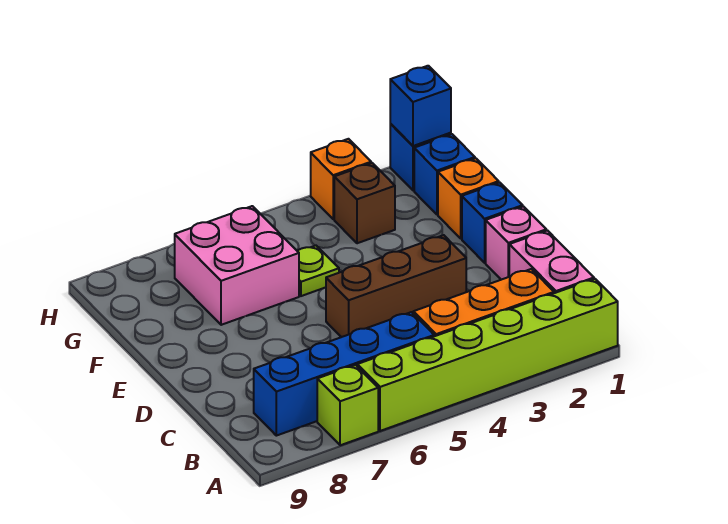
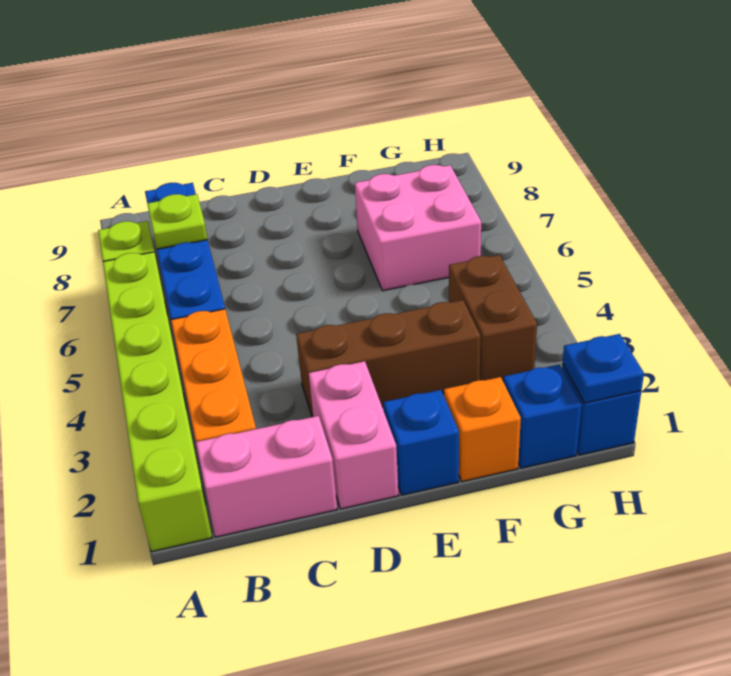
pink 1x1 brick [486,207,546,280] -> pink 1x2 brick [309,361,399,509]
brown 1x3 brick [326,235,466,337] -> brown 1x3 brick turned to [296,300,480,417]
lime 1x1 plate [298,246,339,296] -> lime 1x1 plate moved to [147,194,208,249]
brown 1x1 brick [334,163,395,243] -> brown 1x2 brick [449,255,537,381]
blue 1x1 brick [390,66,451,146] -> blue 1x1 plate [563,334,644,403]
orange 1x1 brick [311,139,371,219] -> none

